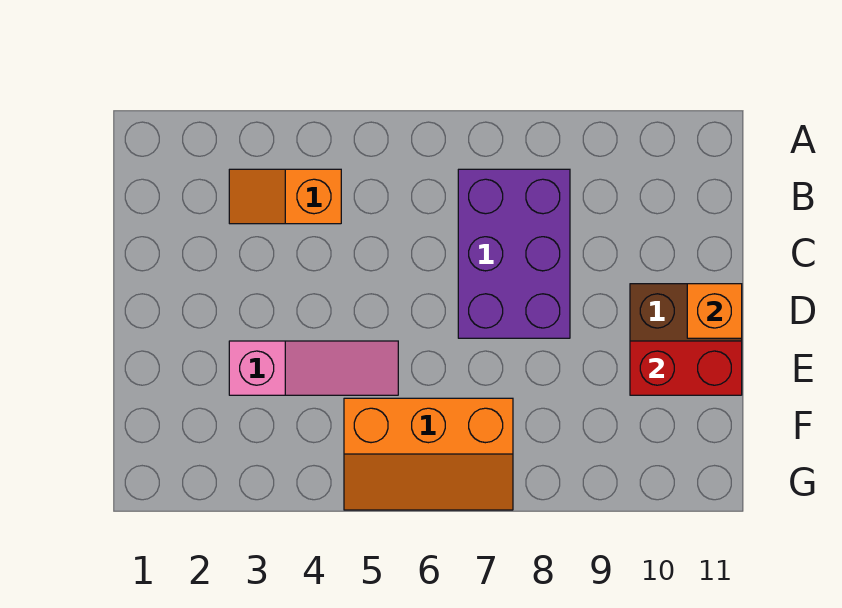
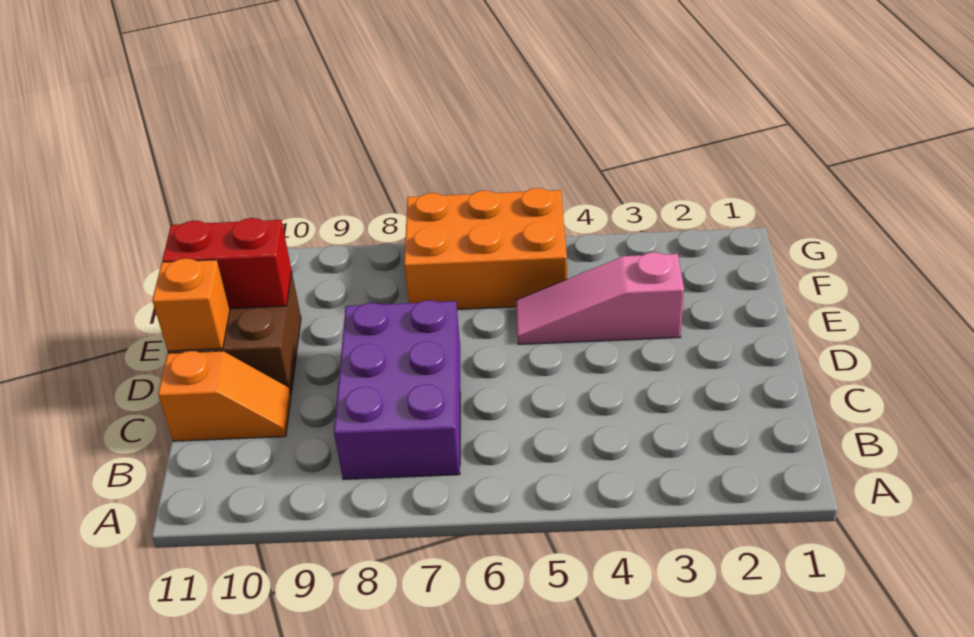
orange 1x2 slope [229,169,341,224] -> orange 1x2 slope moved to [158,351,291,441]
orange 2x3 slope [344,398,513,510] -> orange 2x3 brick [404,188,567,309]

